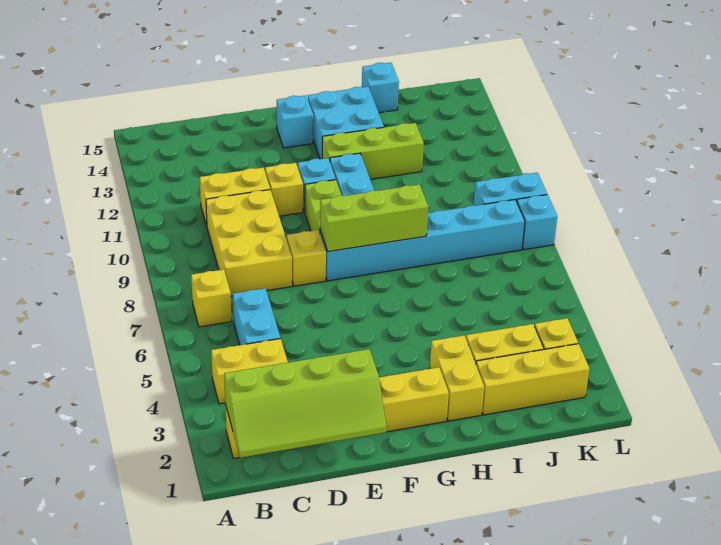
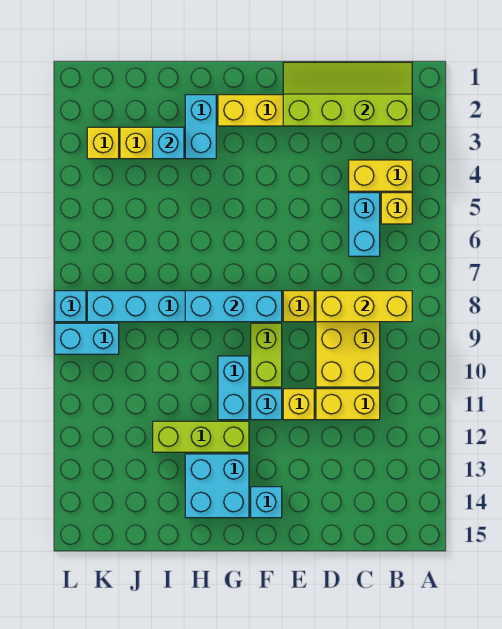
yellow 1x1 brick [191,269,231,327] -> yellow 1x1 brick moved to [381,193,412,224]
lime 1x3 brick [320,184,428,252] -> cyan 1x3 brick [185,291,282,322]
yellow 1x2 brick [430,335,484,421] -> cyan 1x2 brick [185,95,216,159]
yellow 1x3 brick [476,344,589,415] -> yellow 1x3 brick moved to [316,291,412,322]
cyan 1x1 brick [362,63,399,113] -> cyan 1x1 brick moved to [153,127,184,159]

